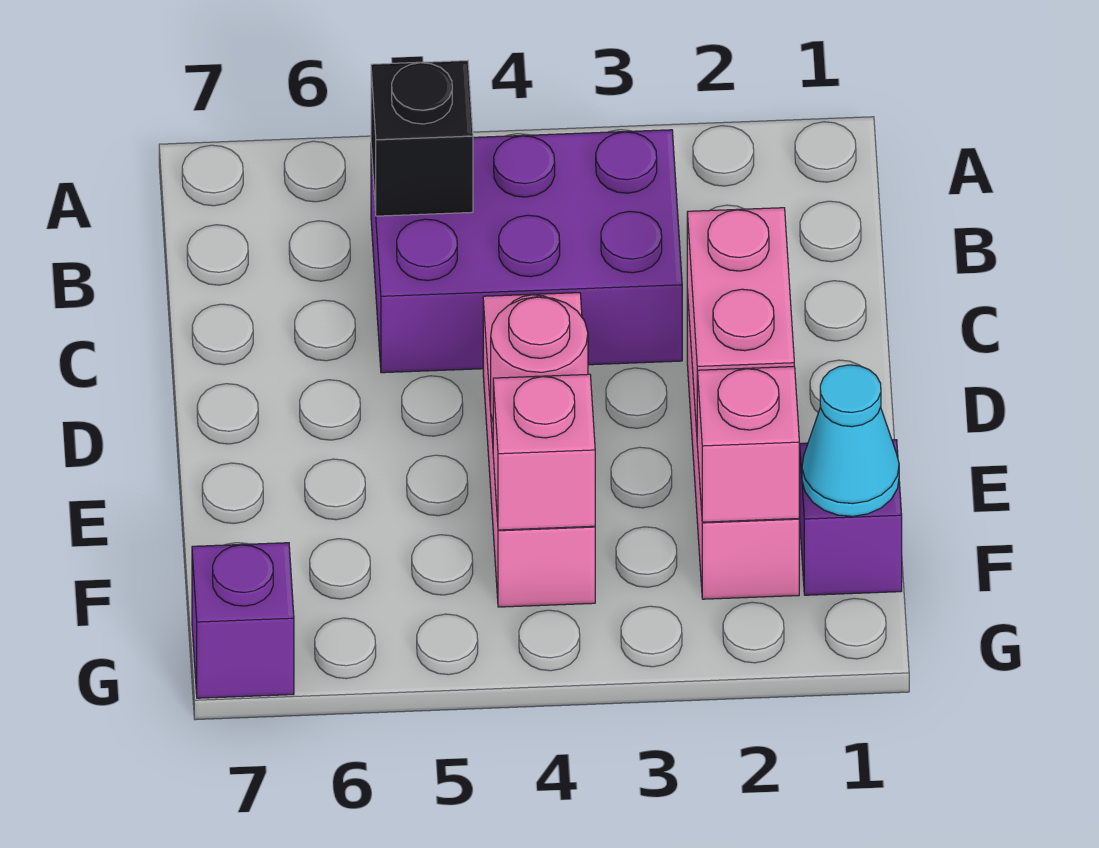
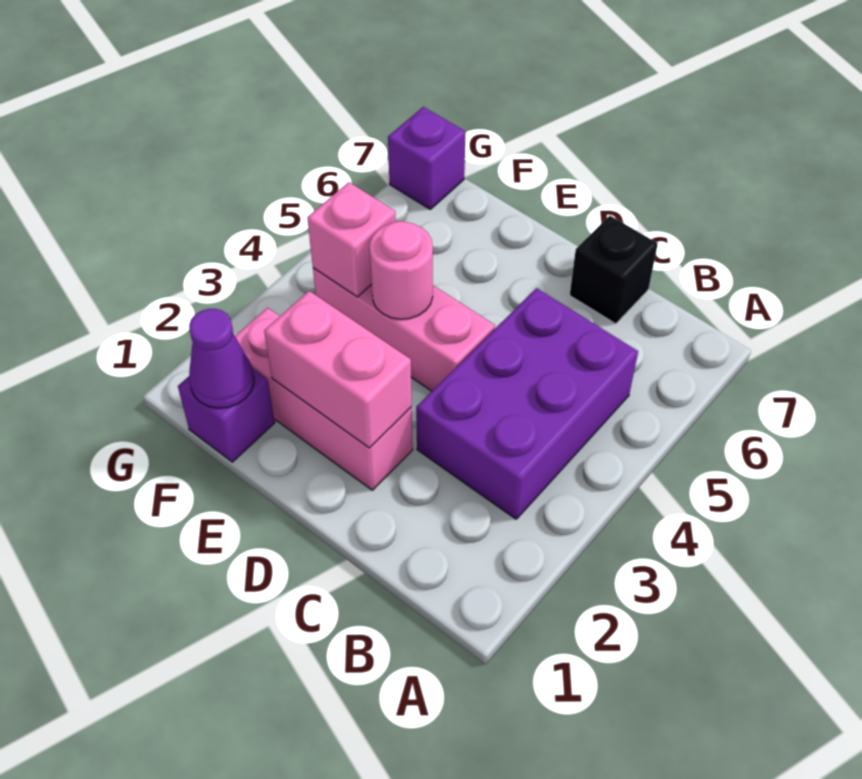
black 1x1 brick [371,61,473,216] -> black 1x1 brick moved to [570,216,658,324]
cyan 1x1 cone [802,365,899,516] -> purple 1x1 cone [189,309,254,408]
pink 1x1 brick [697,367,799,522] -> none

